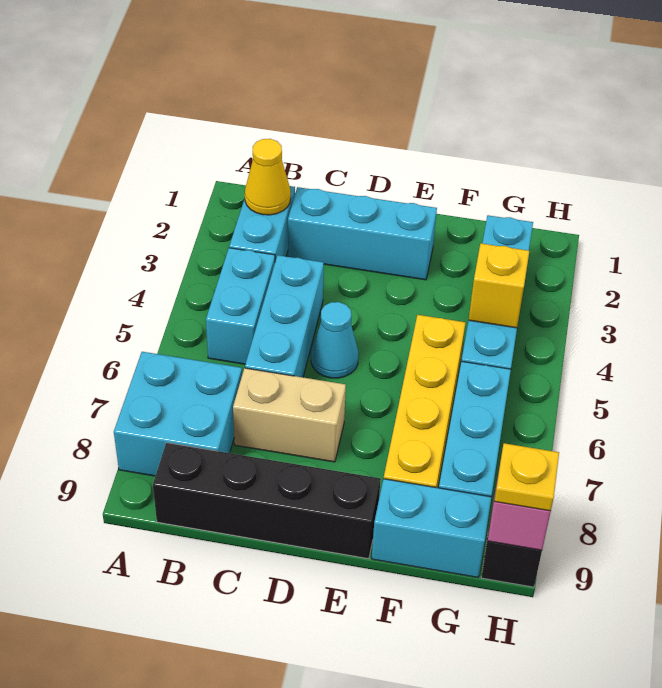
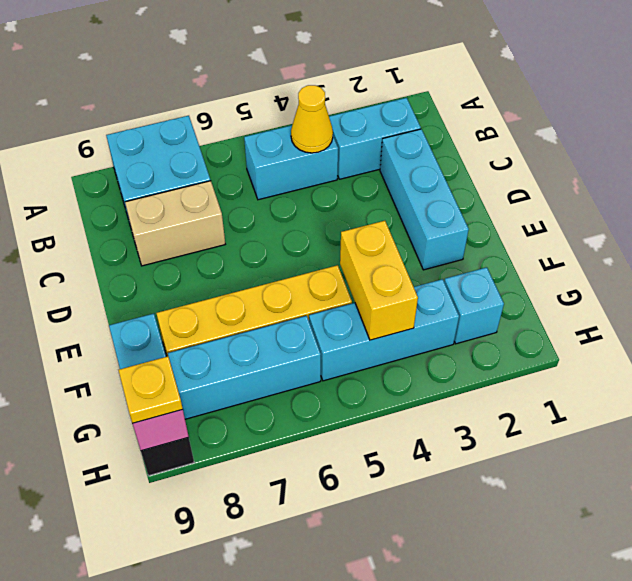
yellow 1x1 cone [245,139,291,215] -> yellow 1x1 cone moved to [291,85,333,153]
black 1x4 brick [153,443,381,559] -> none
cyan 1x3 brick [245,255,324,377] -> none
tan 1x2 brick [233,368,346,462] -> tan 1x2 brick turned to [125,181,225,266]
cyan 1x1 cone [311,302,358,378] -> none
yellow 1x1 brick [469,243,529,328] -> yellow 1x2 brick [340,221,418,340]

